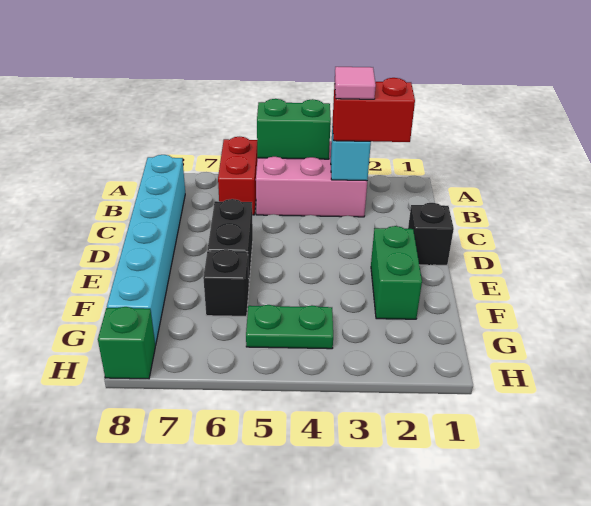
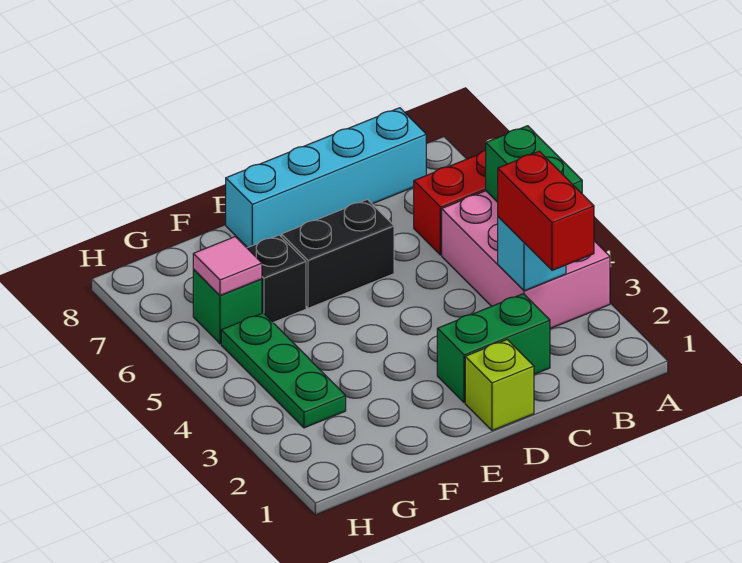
pink 1x1 tile [335,67,376,99] -> pink 1x1 tile moved to [193,237,262,296]
cyan 1x6 brick [107,155,185,345] -> cyan 1x4 brick [226,108,426,248]
black 1x1 brick [408,203,454,265] -> lime 1x1 brick [465,340,534,431]
green 1x2 brick [371,226,422,319] -> green 1x2 brick moved to [437,294,550,403]
green 1x2 plate [246,305,333,349] -> green 1x3 plate [221,313,346,428]
green 1x1 brick [98,307,155,379] -> green 1x1 brick moved to [193,270,262,344]

